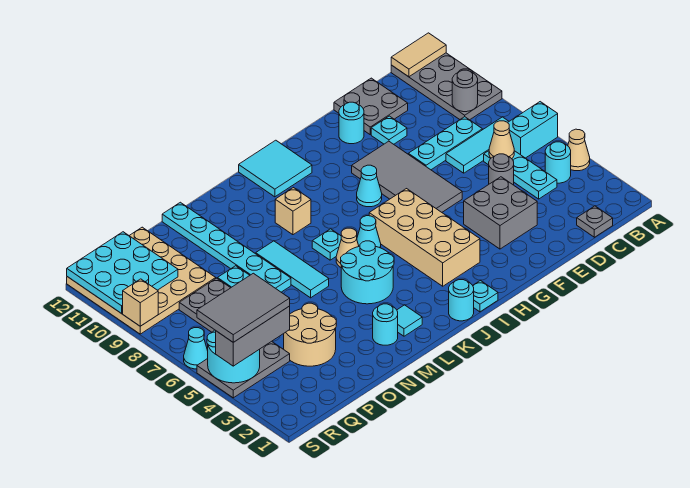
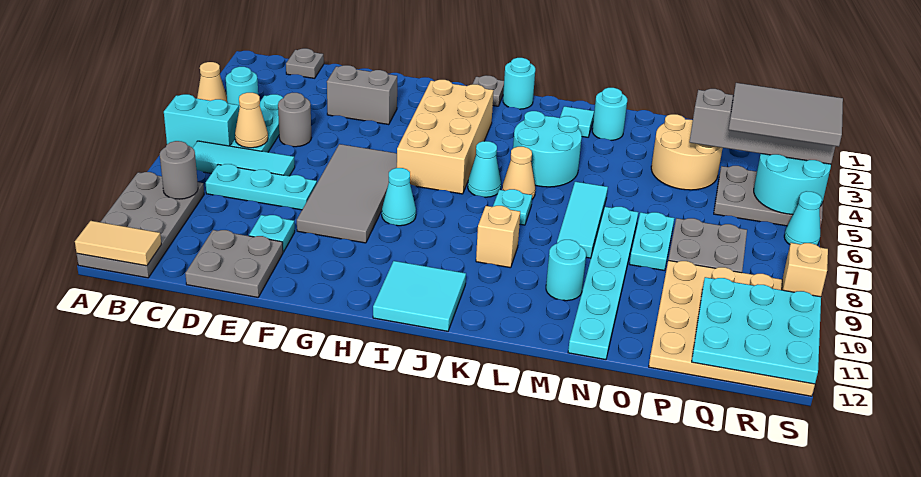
grey 2x2 brick [464,177,537,249] -> grey 1x2 brick [327,65,397,125]
cyan 1x1 round brick [339,102,364,144] -> cyan 1x1 round brick moved to [546,240,586,301]
cyan 1x1 plate [473,281,498,312] -> grey 1x1 plate [473,75,504,106]
grey 1x3 brick [216,306,290,366] -> grey 1x4 brick [689,89,835,164]

